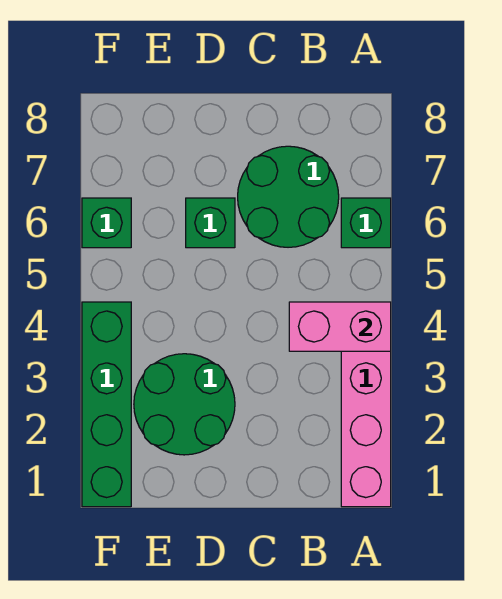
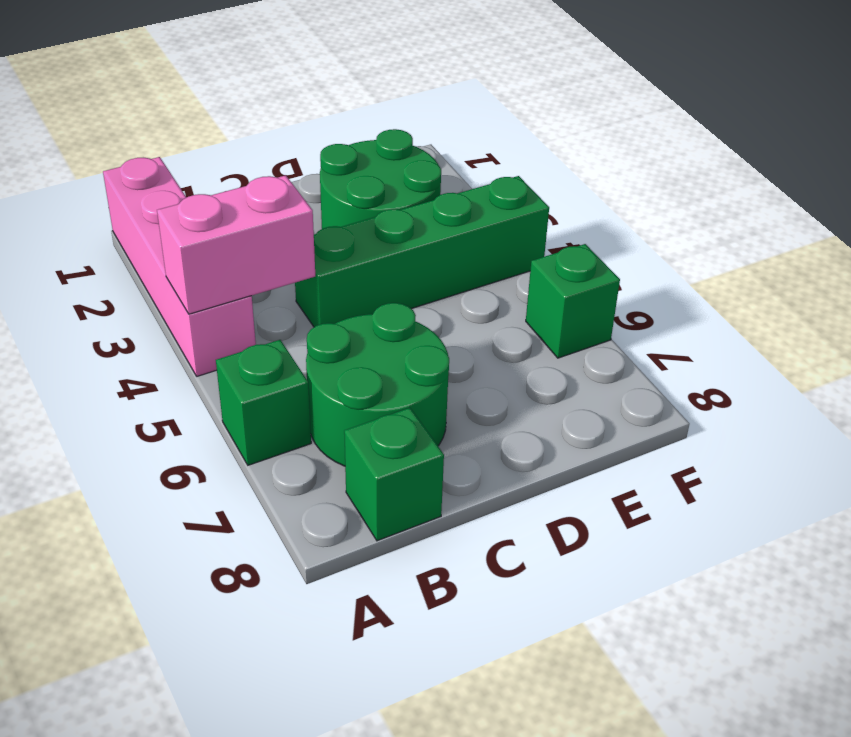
green 1x1 brick [186,198,235,248] -> green 1x1 brick moved to [344,408,444,541]
green 1x4 brick [82,302,131,507] -> green 1x4 brick turned to [295,176,549,327]

